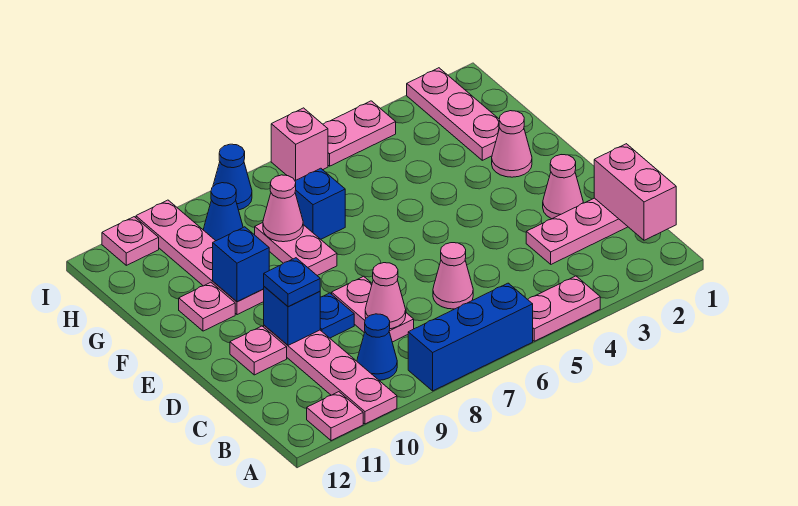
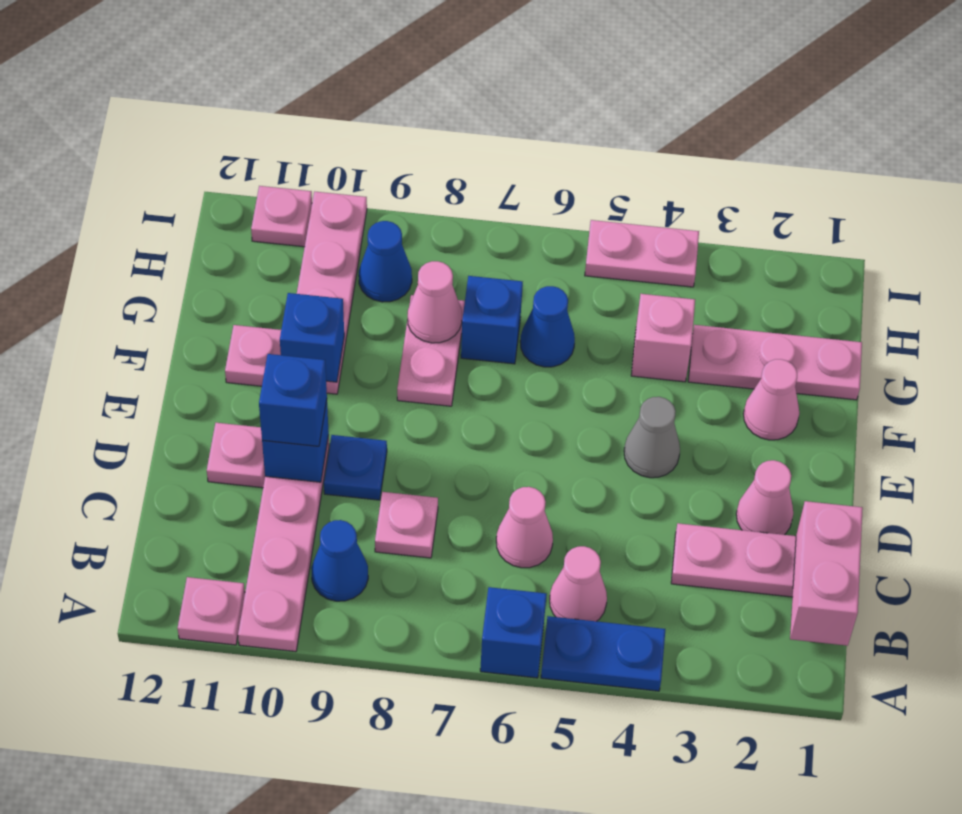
pink 1x2 plate [528,276,600,341] -> blue 1x2 plate [541,616,665,691]
blue 1x3 brick [408,283,533,391] -> blue 1x1 brick [480,587,547,678]
pink 1x2 plate [332,276,414,342] -> pink 1x1 plate [375,492,438,558]
pink 1x1 cone [365,263,406,329] -> pink 1x1 cone moved to [550,546,607,621]
blue 1x1 plate [264,258,320,307] -> blue 1x1 brick [259,354,327,446]
none -> grey 1x1 cone [624,397,680,478]
pink 1x3 plate [407,68,500,160] -> pink 1x3 plate turned to [688,325,862,400]
pink 1x1 brick [271,108,328,181] -> pink 1x1 brick moved to [631,294,695,382]
blue 1x1 cone [213,144,252,210] -> blue 1x1 cone moved to [520,286,575,367]

